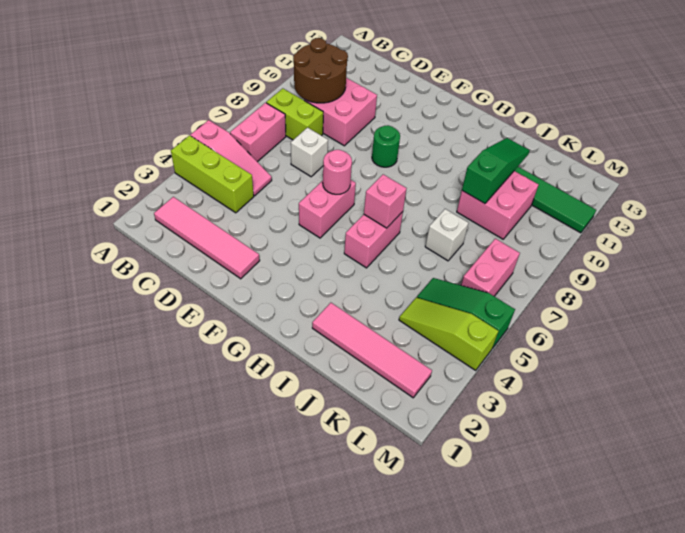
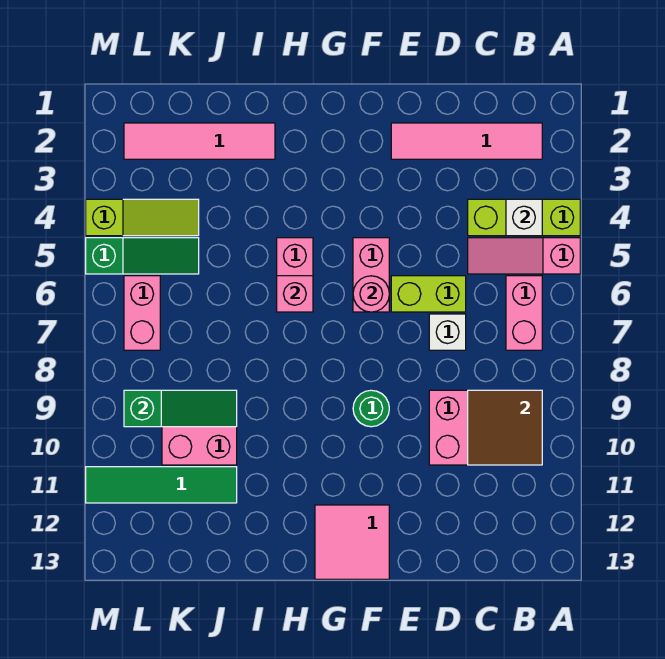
lime 1x2 brick [266,88,323,140] -> lime 1x2 brick moved to [391,276,466,312]
brown 2x2 round brick [293,38,348,103] -> brown 2x2 tile [468,390,542,465]
none -> pink 2x2 tile [315,505,389,579]
white 1x1 brick [425,209,468,261] -> white 1x1 brick moved to [506,199,542,236]
green 1x3 slope [462,138,530,203] -> green 1x3 slope turned to [124,390,237,427]

